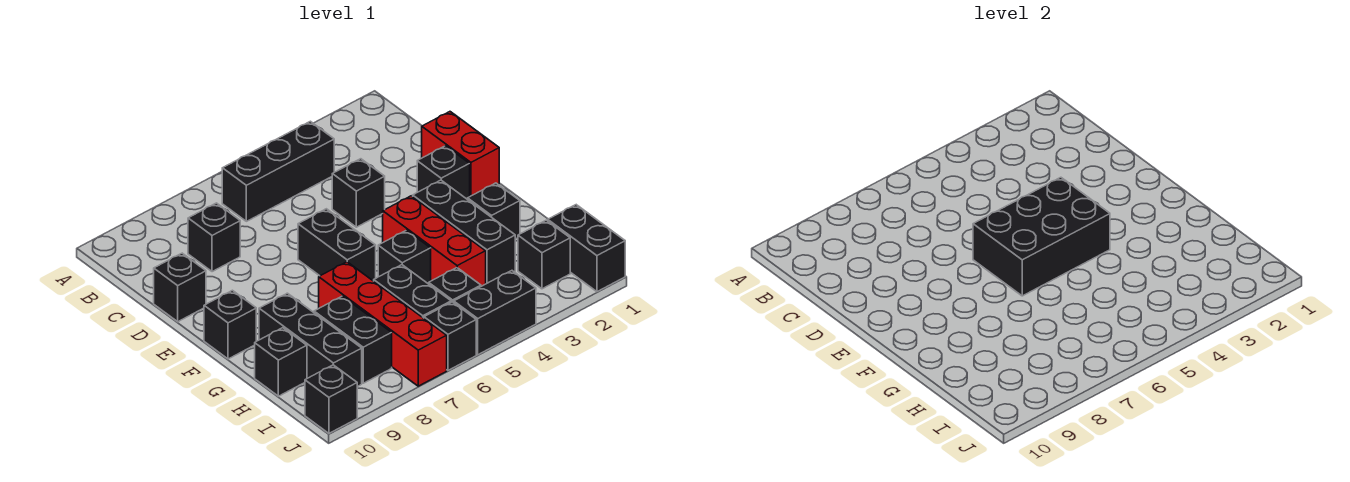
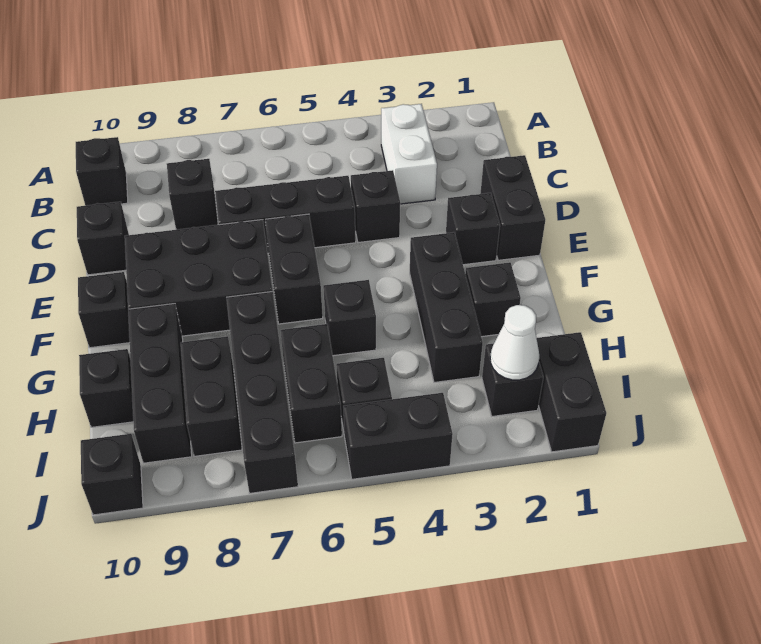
none -> white 1x2 brick [381,104,437,204]
black 1x3 brick [222,121,334,221] -> black 1x3 brick moved to [215,176,356,253]
red 1x2 brick [422,112,499,196] -> black 1x2 brick [480,155,545,260]
black 2x3 brick [973,177,1110,296] -> black 2x3 brick moved to [125,220,273,336]
red 1x3 brick [383,196,486,286] -> none
red 1x4 brick [319,262,447,386] -> black 1x4 brick [227,292,298,493]
none -> white 1x1 cone [490,305,539,380]
black 1x1 brick [424,302,476,370] -> black 1x1 brick moved to [76,137,128,206]

